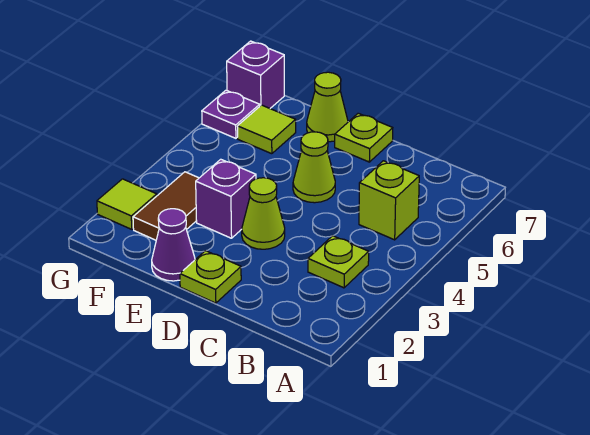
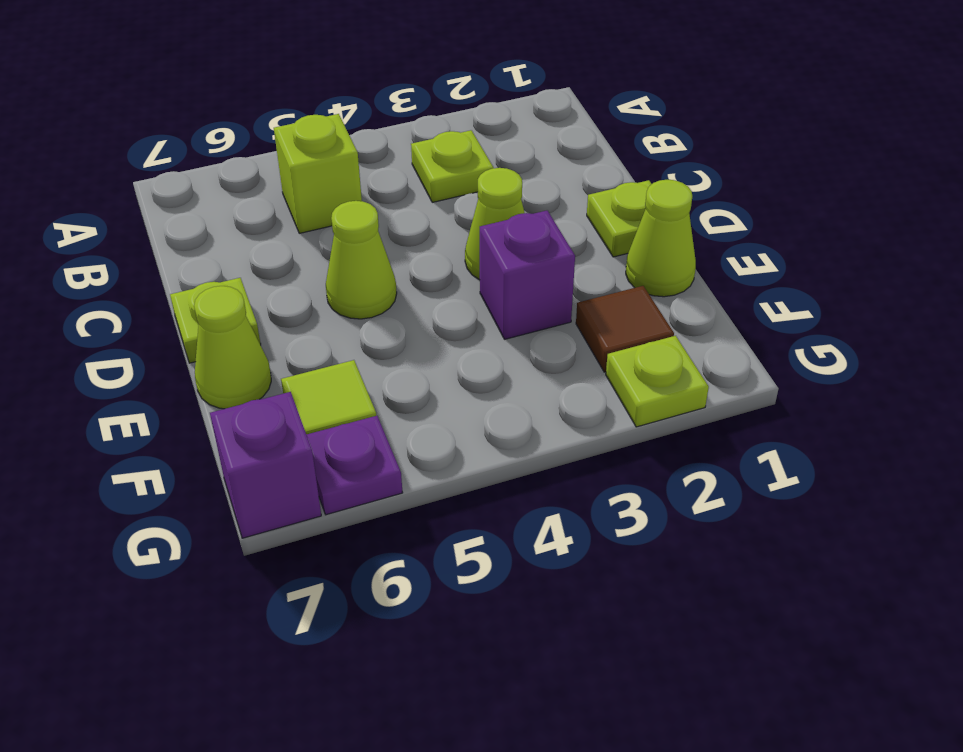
purple 1x1 cone [152,209,195,281] -> lime 1x1 cone [626,180,696,297]
brown 1x2 tile [133,172,199,240] -> brown 1x1 tile [576,286,674,372]
lime 1x1 tile [97,179,157,229] -> lime 1x1 plate [606,336,709,427]

